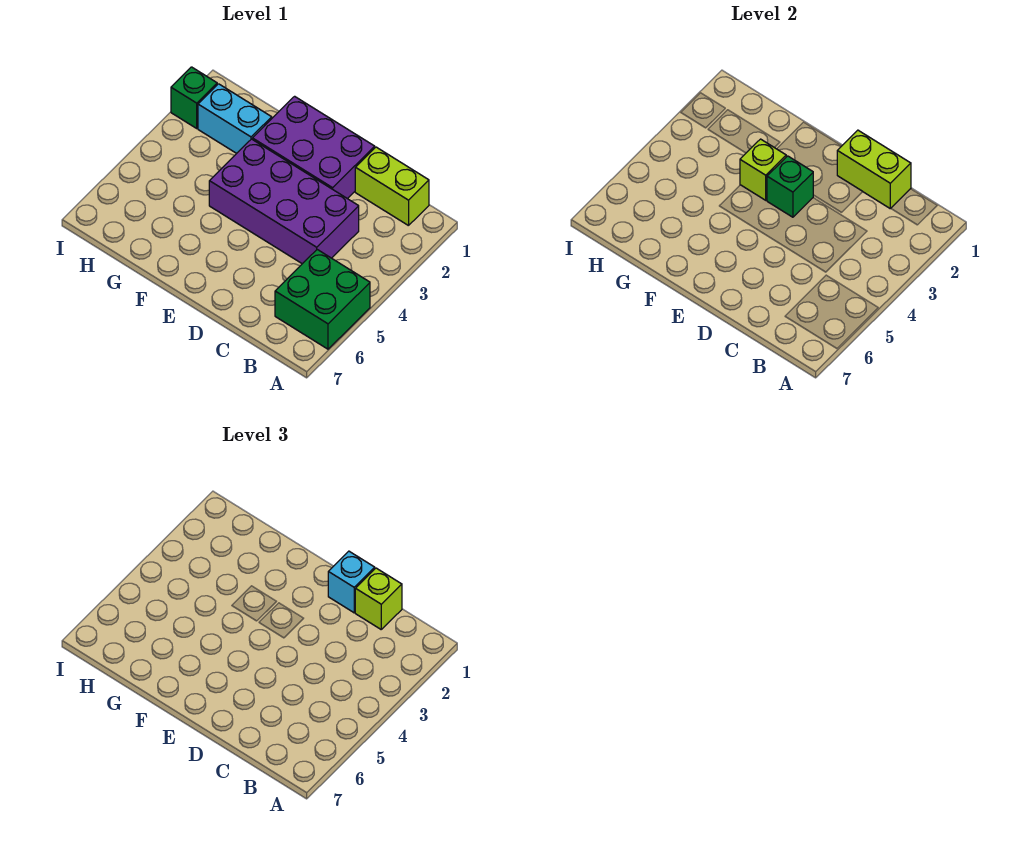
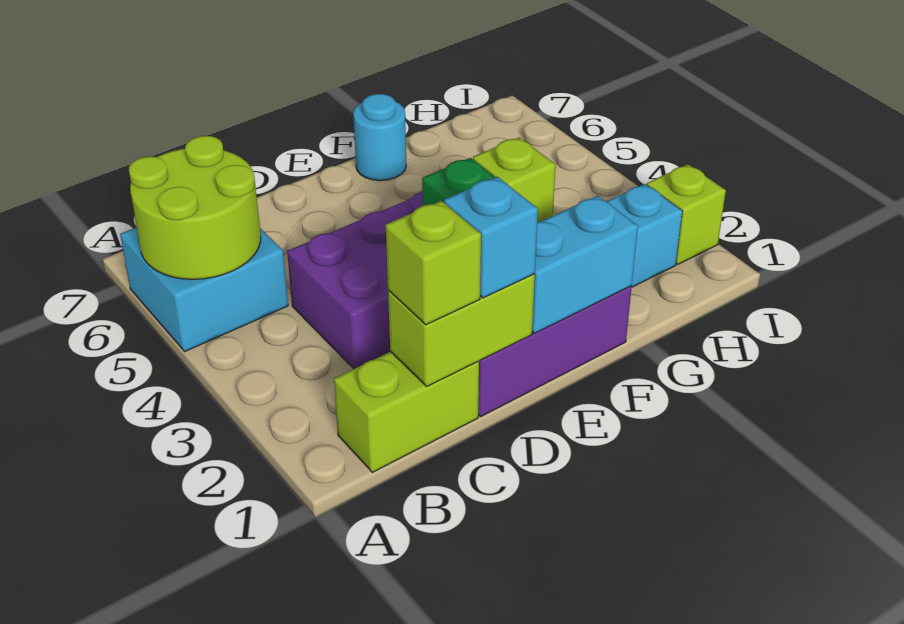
green 2x2 brick [275,250,370,349] -> cyan 2x2 brick [120,227,288,351]
none -> lime 2x2 round brick [129,136,261,279]
none -> cyan 1x2 brick [532,196,638,333]
none -> cyan 1x1 round brick [353,94,406,181]
green 1x1 brick [171,67,217,128] -> lime 1x1 brick [647,164,726,264]

